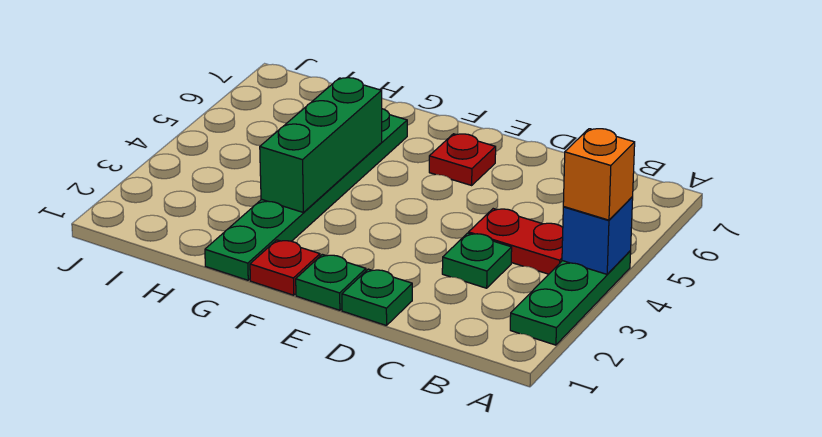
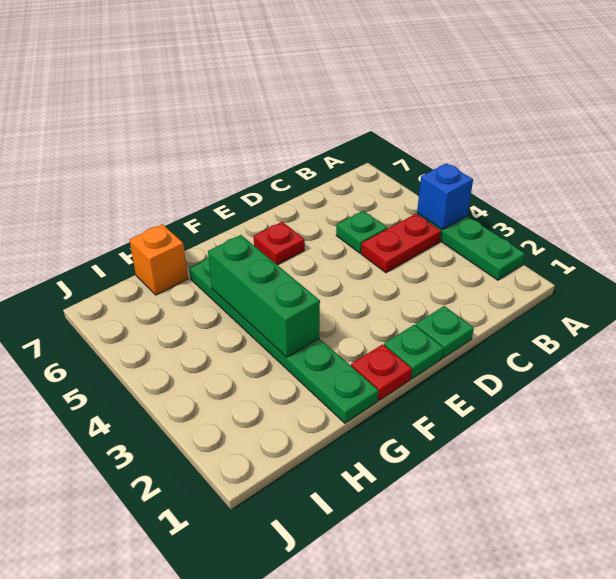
orange 1x1 brick [563,129,635,220] -> orange 1x1 brick moved to [129,224,188,295]
green 1x1 plate [442,233,512,288] -> green 1x1 plate moved to [336,211,387,253]

